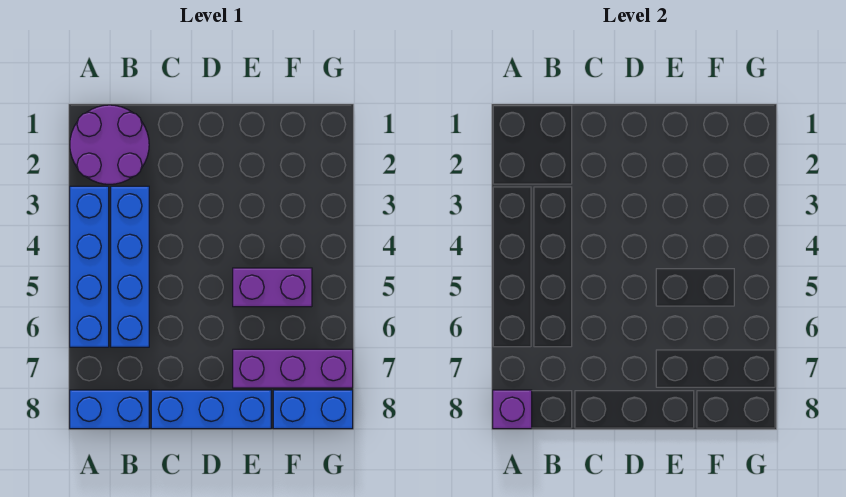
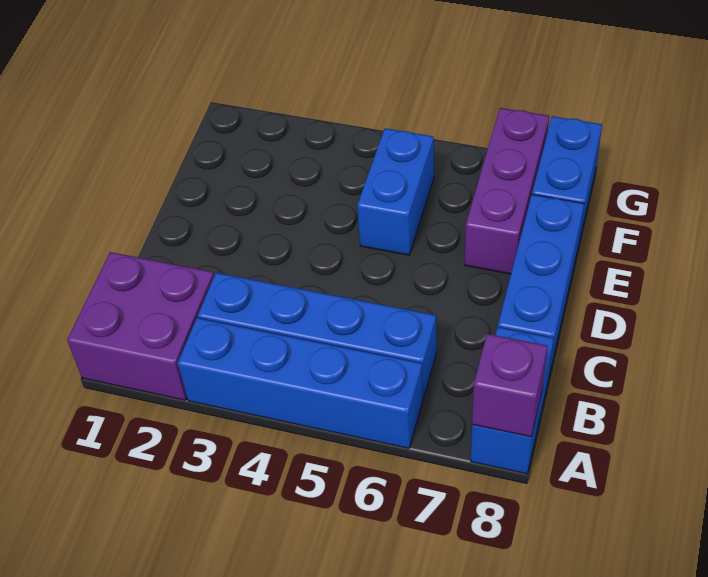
purple 2x2 round brick [70,105,149,184] -> purple 2x2 brick [67,252,214,400]
purple 1x2 brick [233,268,312,307] -> blue 1x2 brick [357,128,434,255]

